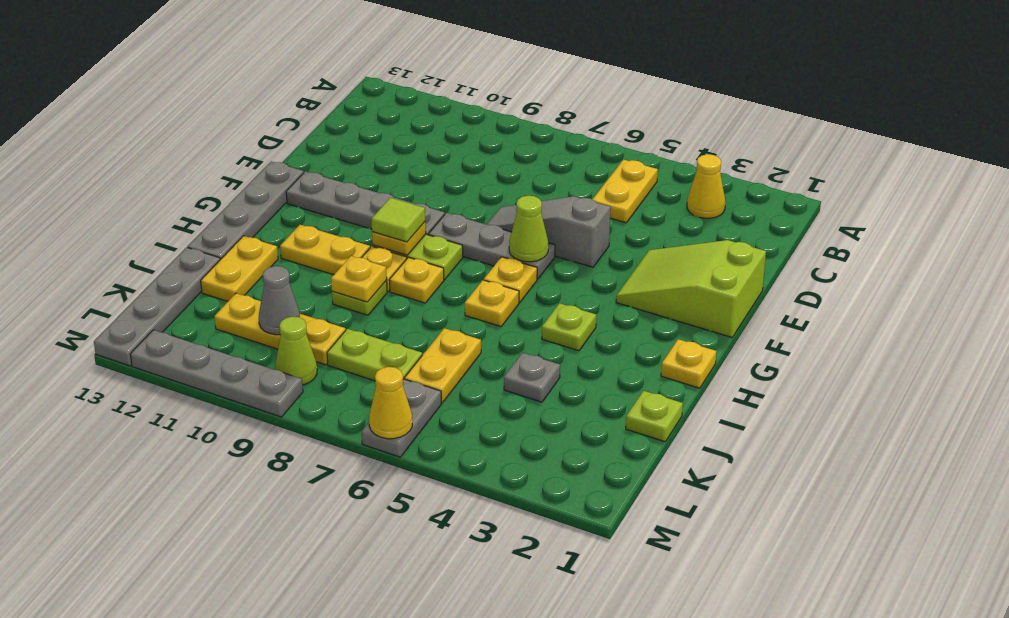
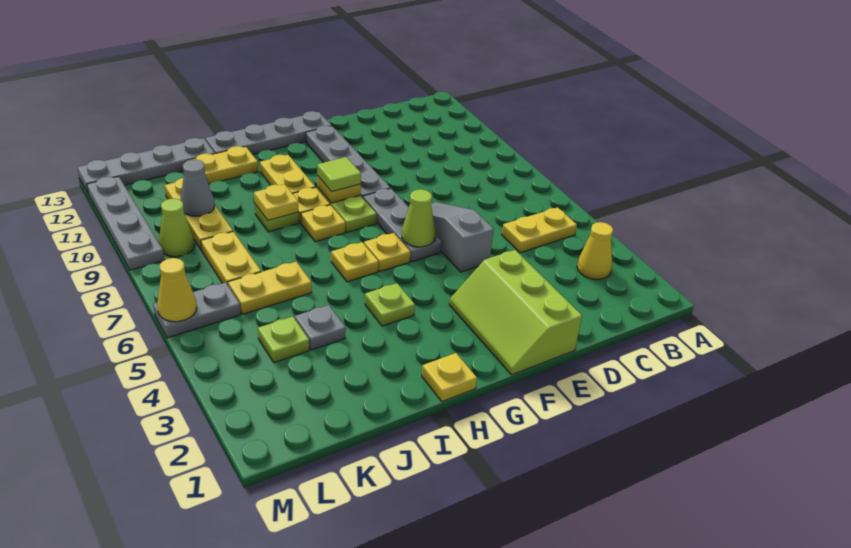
lime 2x3 slope [616,240,766,337] -> lime 2x3 slope turned to [449,250,582,375]
lime 1x1 plate [626,391,683,442] -> lime 1x1 plate moved to [258,317,309,363]
lime 1x2 plate [327,329,422,381] -> yellow 1x2 plate [201,232,261,285]

